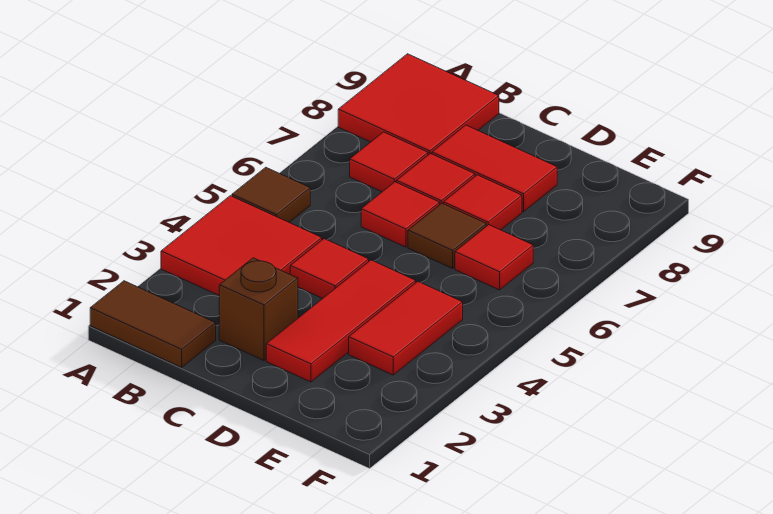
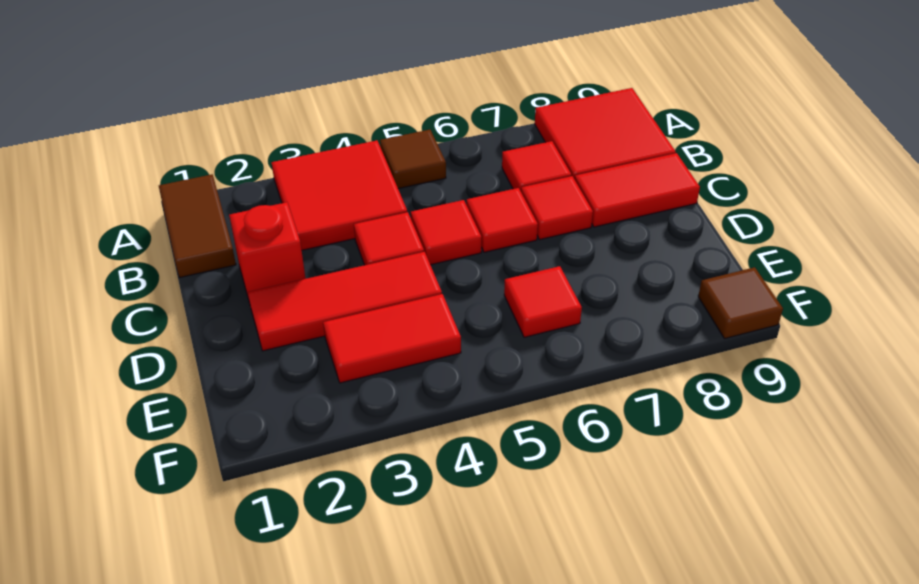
brown 1x1 brick [219,258,298,360] -> red 1x1 brick [229,202,306,303]
red 1x2 tile [432,125,557,212] -> red 1x2 tile turned to [575,153,700,227]
brown 1x1 tile [408,203,486,268] -> brown 1x1 tile moved to [698,267,783,339]
red 1x1 tile [444,175,522,230] -> red 1x1 tile moved to [411,200,481,265]

